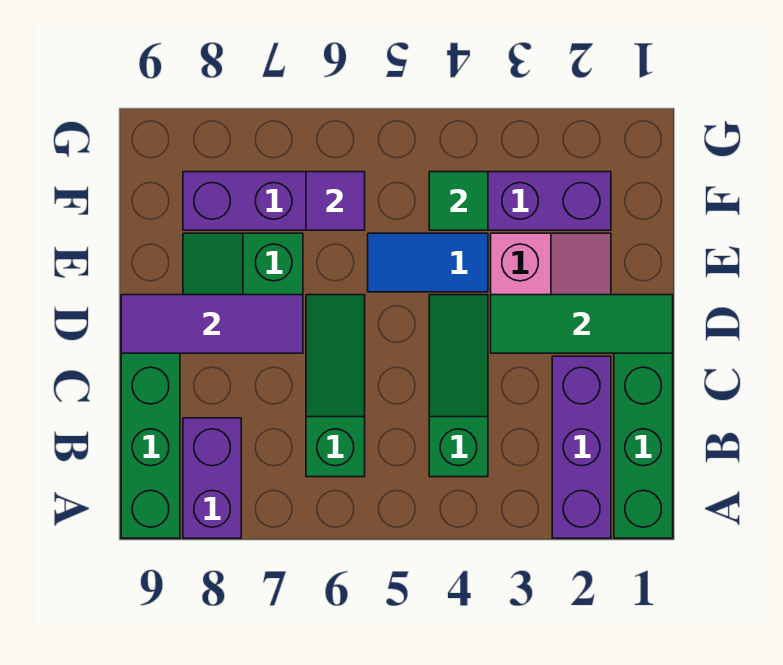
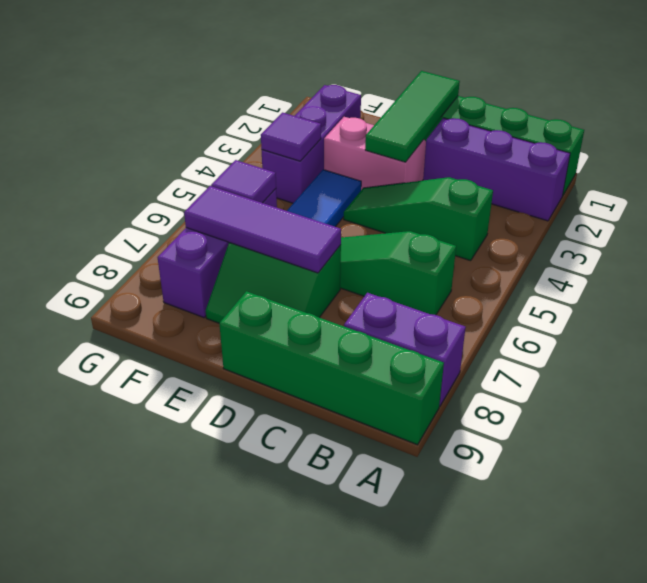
purple 1x3 tile [121,295,303,353] -> purple 1x3 tile turned to [184,186,341,273]
green 1x1 tile [429,172,488,230] -> purple 1x1 tile [261,113,321,161]

